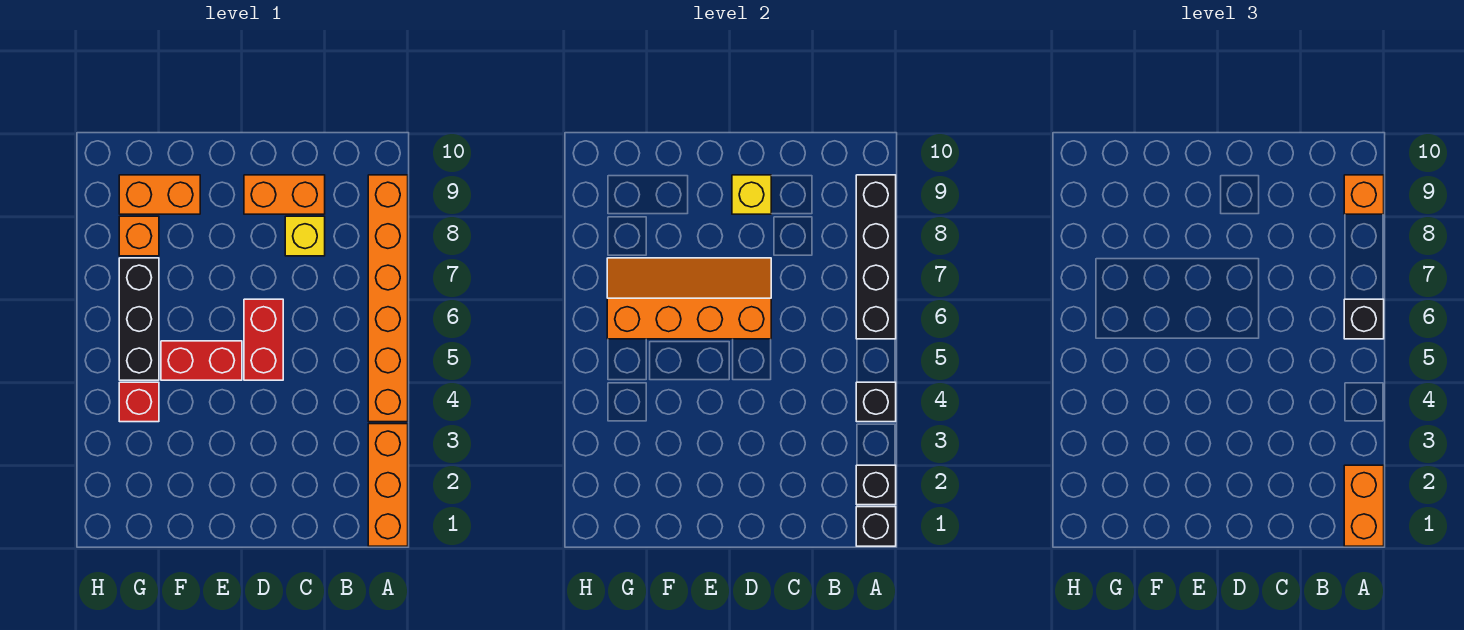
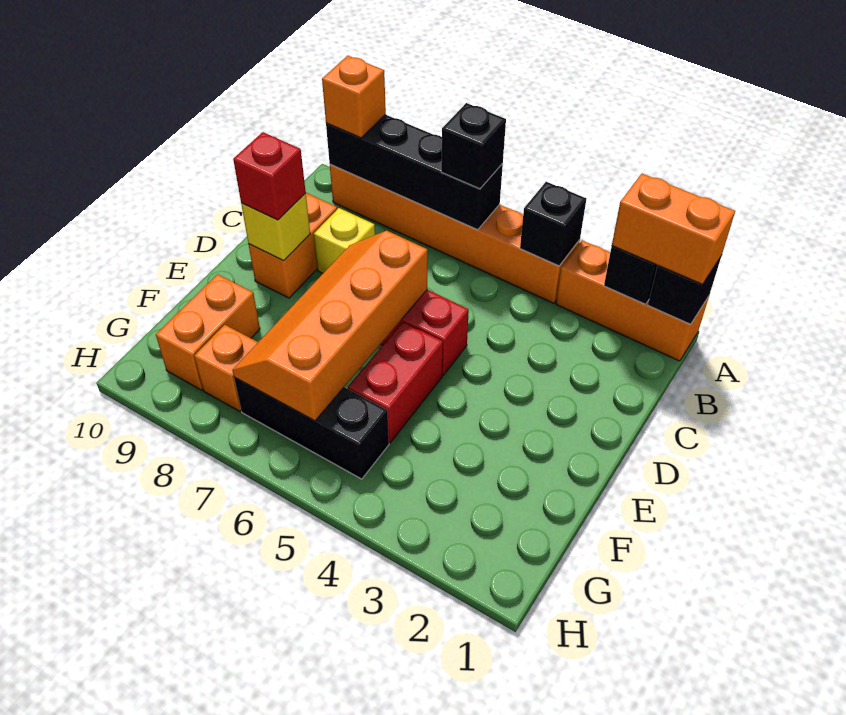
red 1x1 brick [119,382,159,422] -> red 1x1 brick moved to [233,132,306,220]

